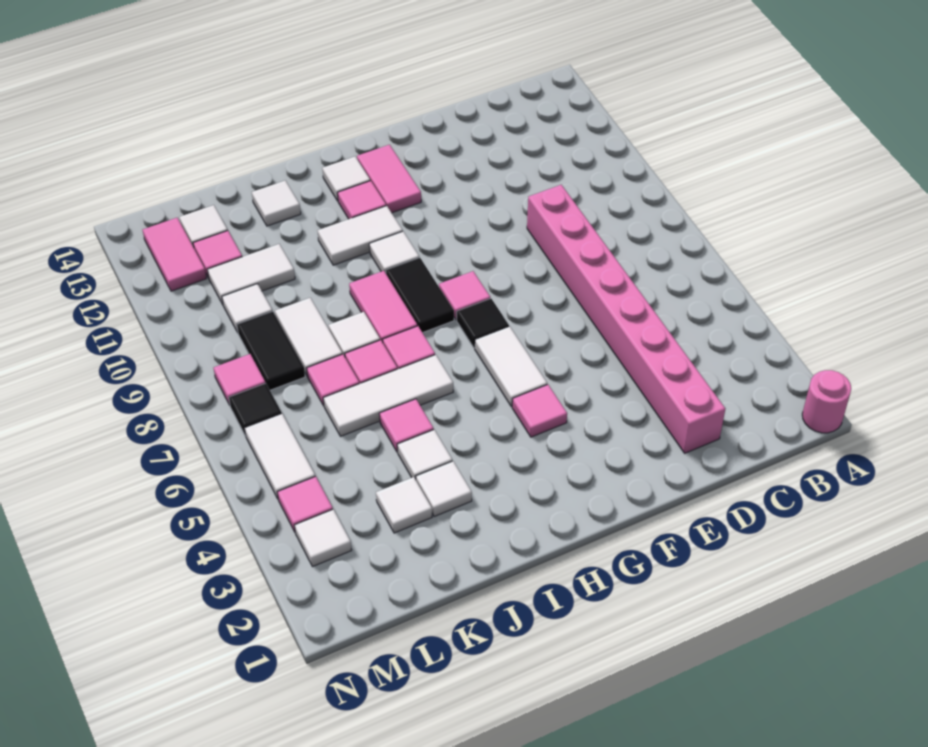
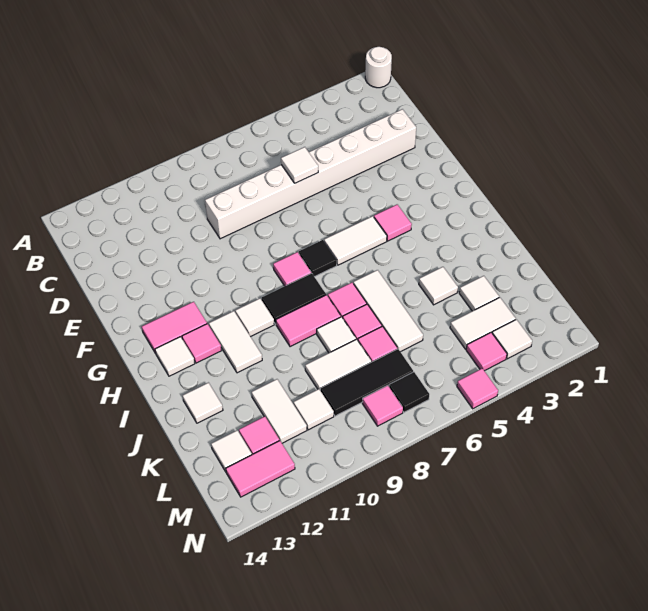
pink 1x1 round brick [802,370,851,433] -> white 1x1 round brick [365,47,392,88]
pink 1x8 brick [527,185,725,453] -> white 1x8 brick [205,109,416,239]
white 1x1 tile [416,461,472,517] -> white 1x1 tile moved to [281,147,318,183]
pink 1x1 tile [379,399,434,452] -> pink 1x1 tile moved to [457,368,498,409]
black 1x2 tile [237,311,305,390] -> black 1x3 tile [320,349,413,416]
white 1x2 tile [245,414,315,499] -> white 1x2 tile moved to [450,297,516,349]

